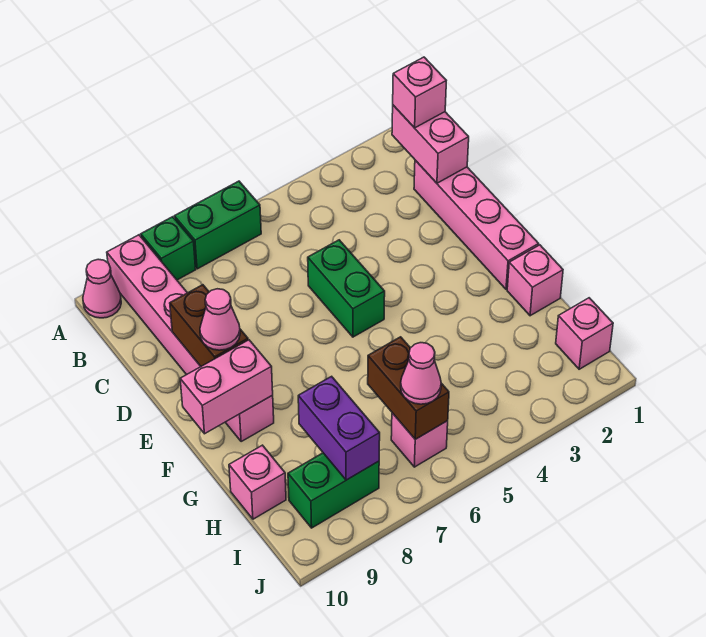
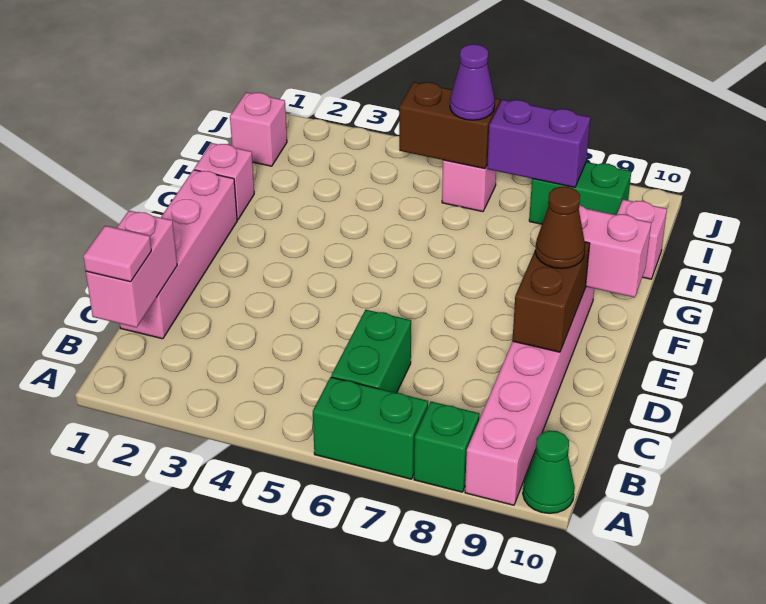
pink 1x1 cone [83,259,121,318] -> green 1x1 cone [523,431,575,513]
pink 1x1 brick [393,57,446,128] -> pink 1x1 tile [83,226,151,282]
green 1x2 brick [308,240,385,337] -> green 1x2 brick moved to [331,310,411,393]
pink 1x1 cone [200,289,240,350] -> brown 1x1 cone [535,187,585,269]
brown 1x2 brick [368,337,449,439] -> brown 1x2 brick turned to [399,82,500,169]
purple 1x2 brick [298,376,380,480] -> purple 1x2 brick turned to [487,100,590,187]
pink 1x1 cone [401,343,441,404] -> purple 1x1 cone [450,44,495,120]

